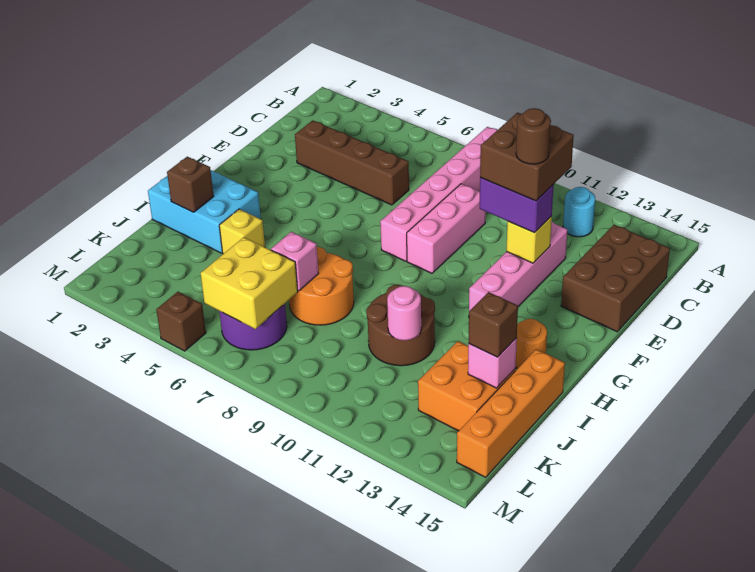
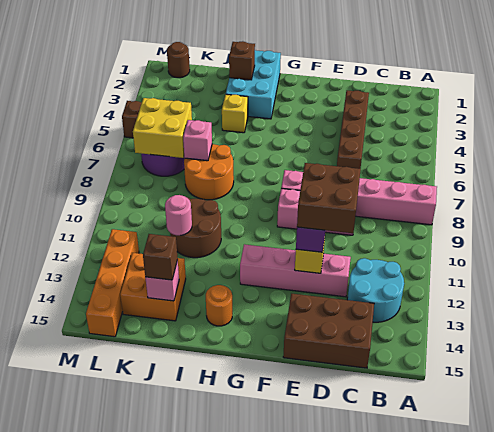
cyan 1x1 round brick [563,187,595,237] -> cyan 2x2 round brick [347,258,404,322]
brown 1x1 round brick [516,108,551,164] -> brown 1x1 round brick moved to [167,42,190,78]
orange 1x4 brick [457,349,565,477] -> orange 1x4 brick turned to [86,229,139,337]

